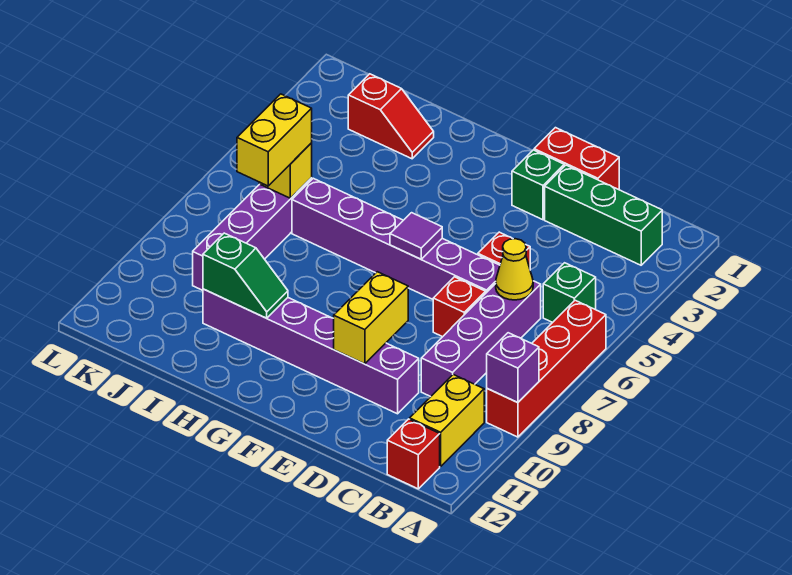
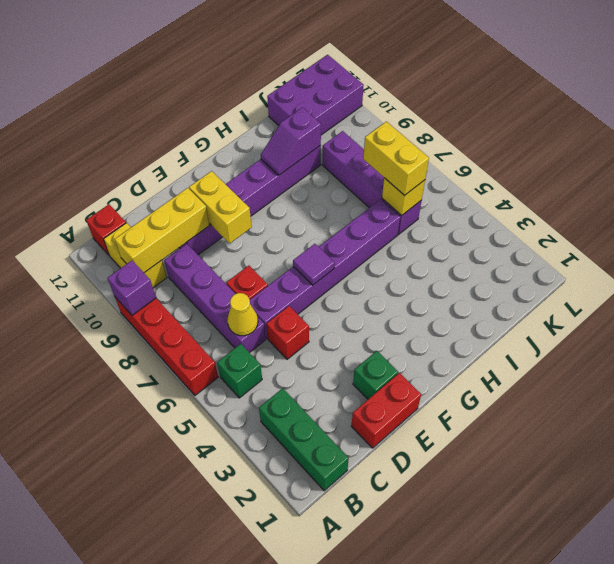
green 1x3 brick [545,165,662,265] -> green 1x3 brick turned to [259,388,349,491]
none -> yellow 1x3 brick [115,188,210,273]
green 1x2 slope [203,233,288,318] -> purple 1x2 slope [261,108,321,175]
red 1x2 slope [348,74,434,159] -> none
none -> purple 2x3 brick [267,55,364,135]

